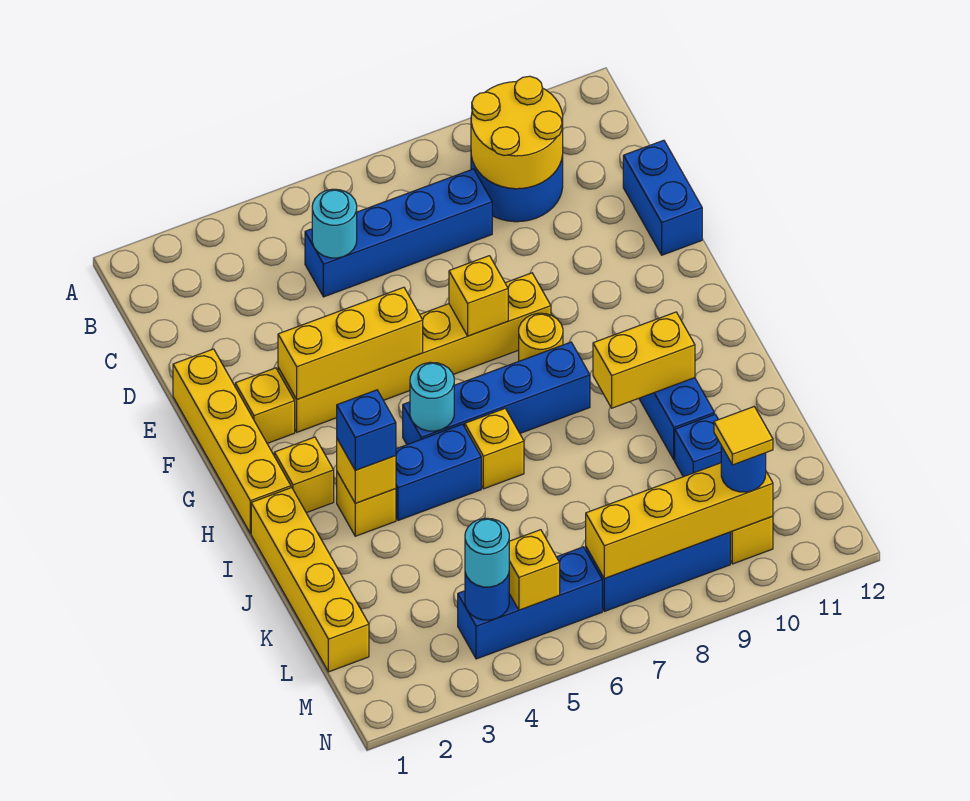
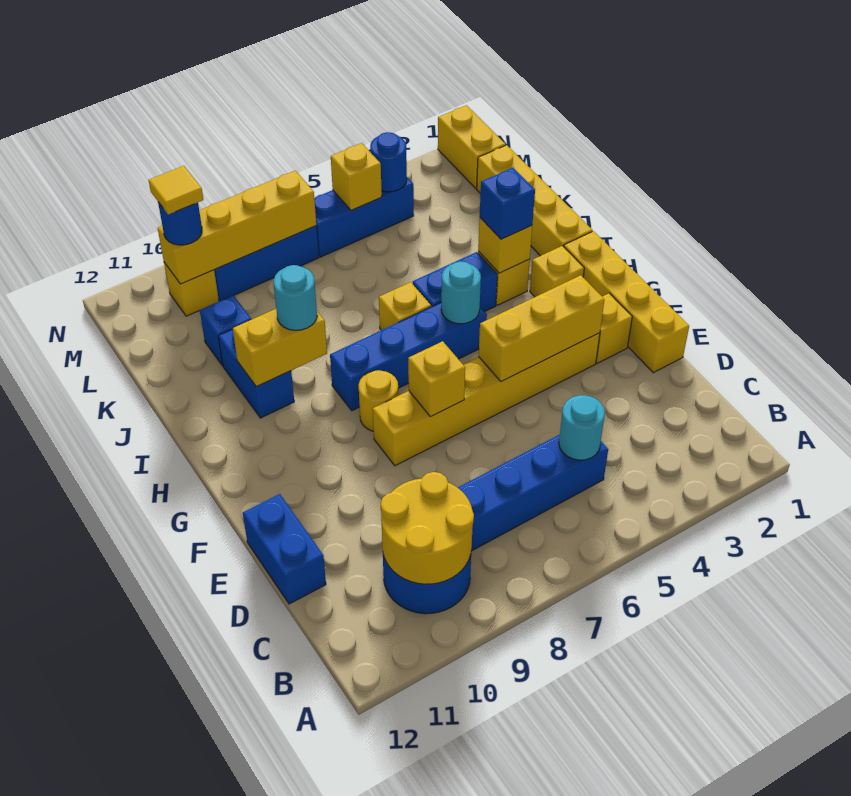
none -> yellow 1x2 brick [438,105,506,188]
cyan 1x1 round brick [465,518,509,587] -> cyan 1x1 round brick moved to [273,265,317,330]

